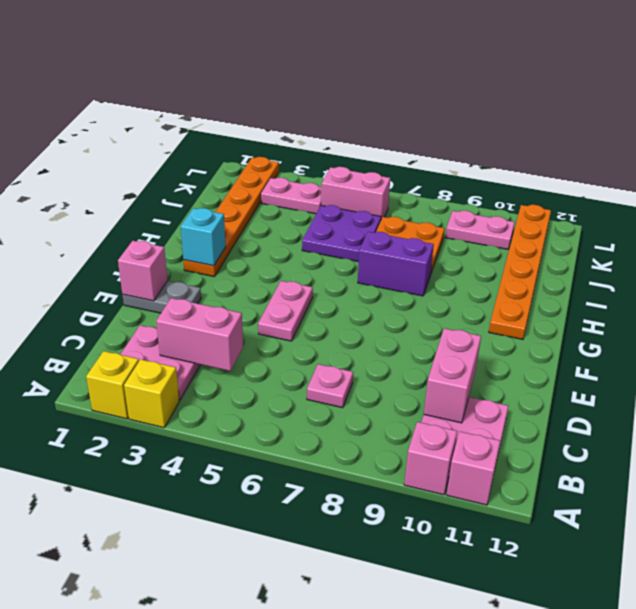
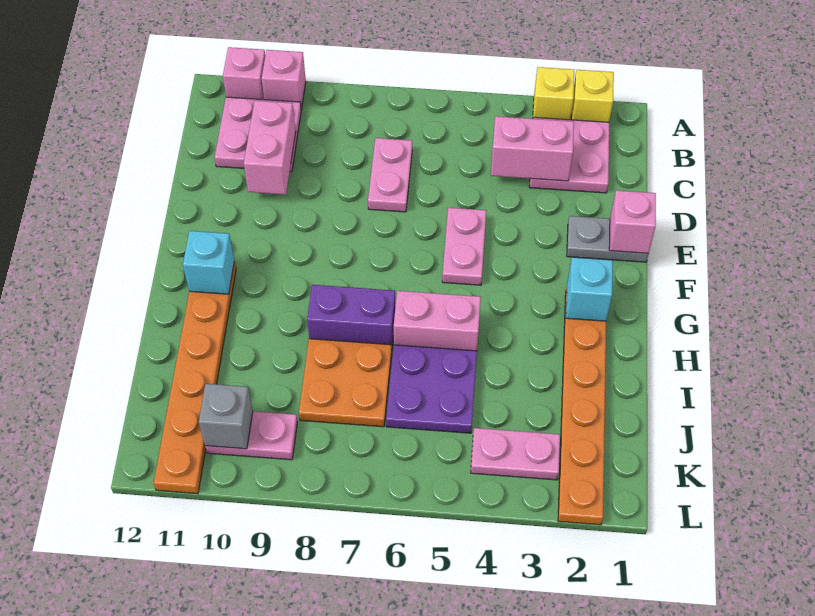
pink 1x1 plate [307,364,353,408] -> pink 1x2 plate [368,138,412,212]
none -> cyan 1x1 brick [183,231,234,294]
pink 1x2 brick [321,167,390,219] -> pink 1x2 brick moved to [394,291,481,351]
none -> grey 1x1 brick [199,384,253,449]

